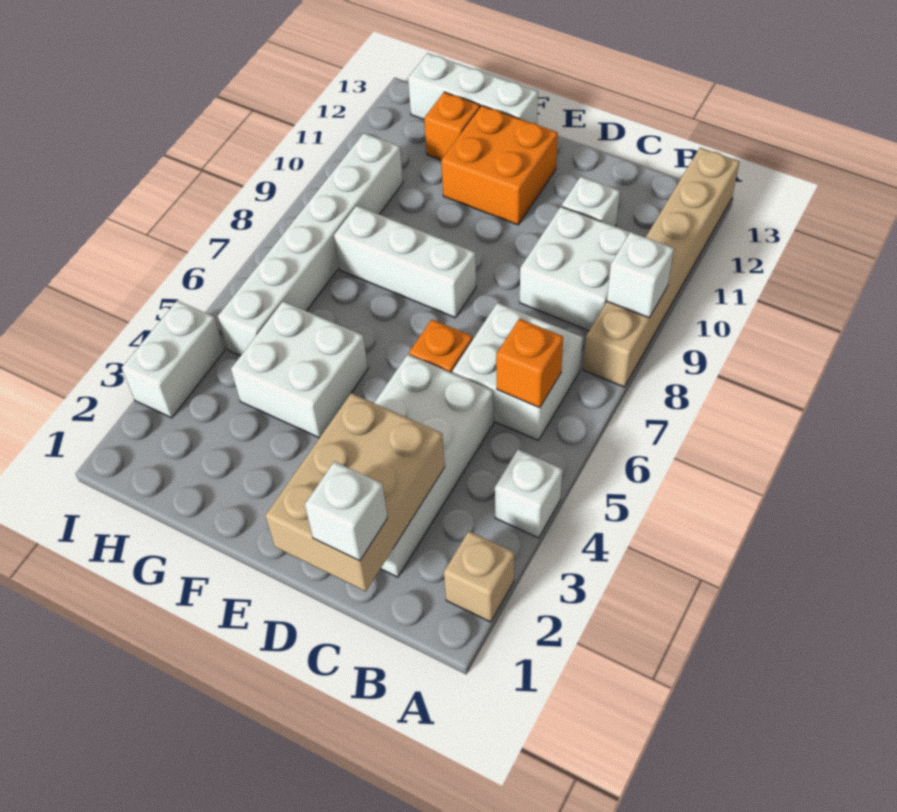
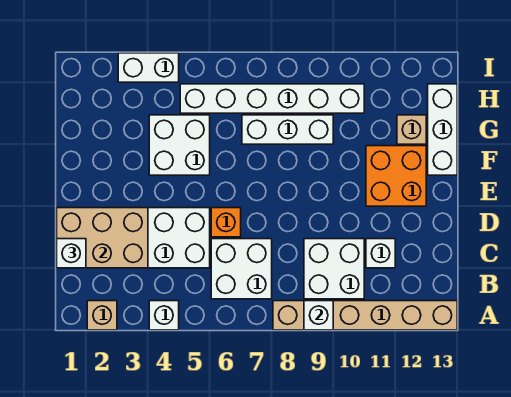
orange 1x1 brick [496,319,563,408] -> none
white 1x3 brick [334,206,476,318] -> white 1x3 brick turned to [242,115,333,144]
orange 1x1 brick [424,92,480,160] -> tan 1x1 brick [397,115,426,144]

